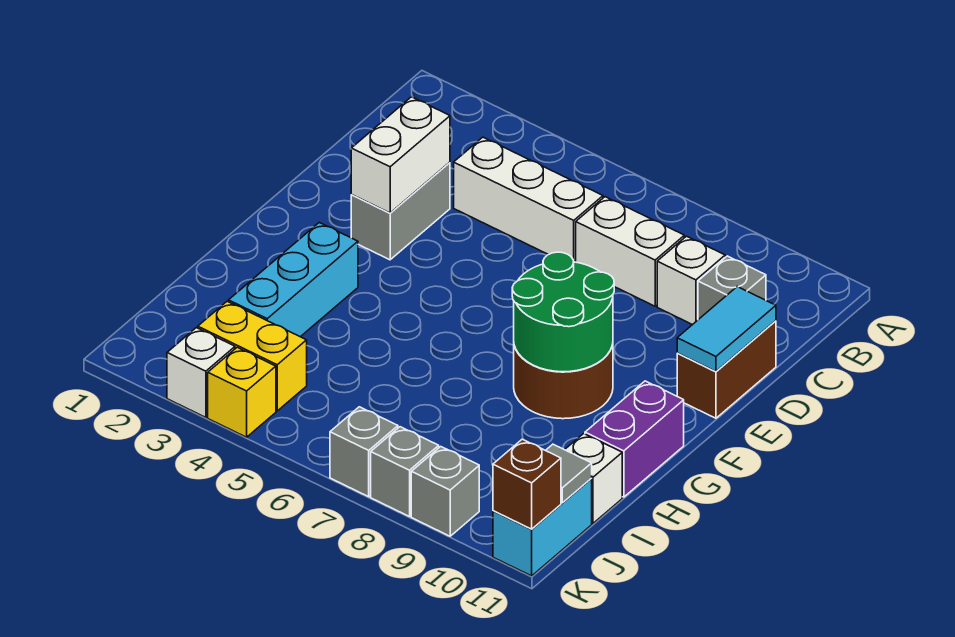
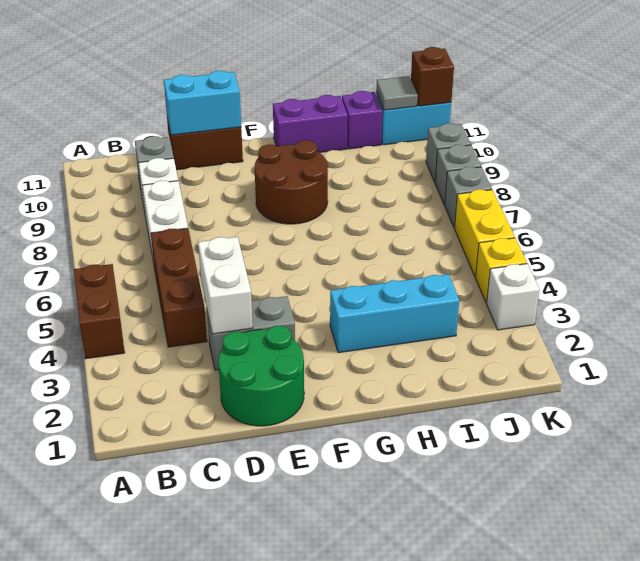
none -> brown 1x2 brick [74,264,125,359]
white 1x3 brick [454,137,603,262] -> brown 1x3 brick [151,228,207,347]
white 1x2 brick [351,97,450,213] -> white 1x2 brick turned to [198,237,253,334]
cyan 1x2 tile [677,287,776,371] -> cyan 1x2 brick [164,71,241,135]
green 2x2 round brick [512,252,614,372] -> green 2x2 round brick moved to [218,326,304,426]
white 1x1 brick [565,434,622,523] -> purple 1x1 brick [342,91,382,149]
yellow 1x2 brick [198,301,307,411] -> yellow 1x2 brick moved to [455,190,515,277]

